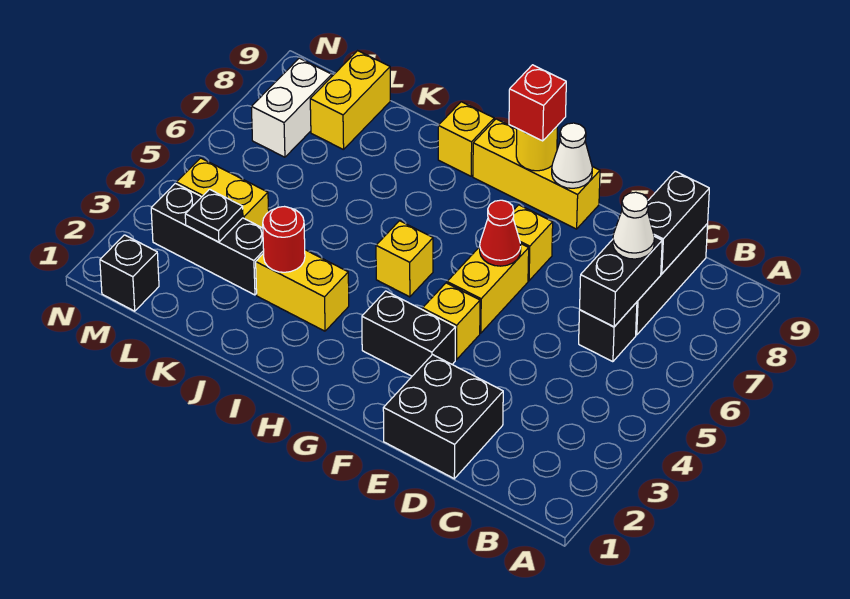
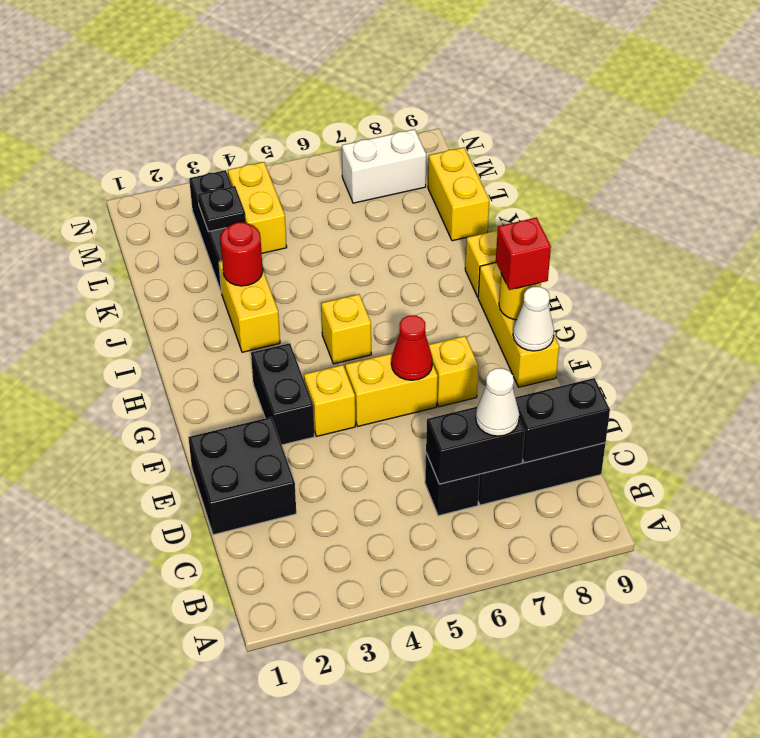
yellow 1x2 brick [310,51,390,150] -> yellow 1x2 brick turned to [428,147,489,241]
black 1x1 brick [100,235,159,311] -> none

